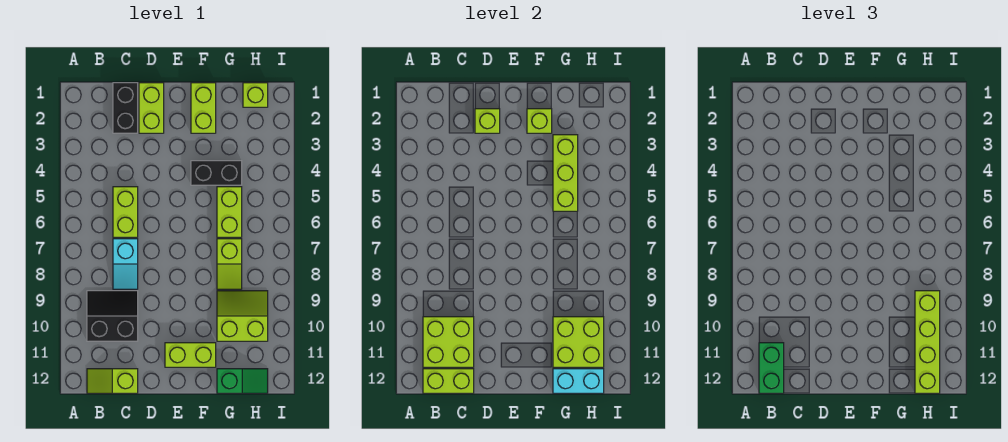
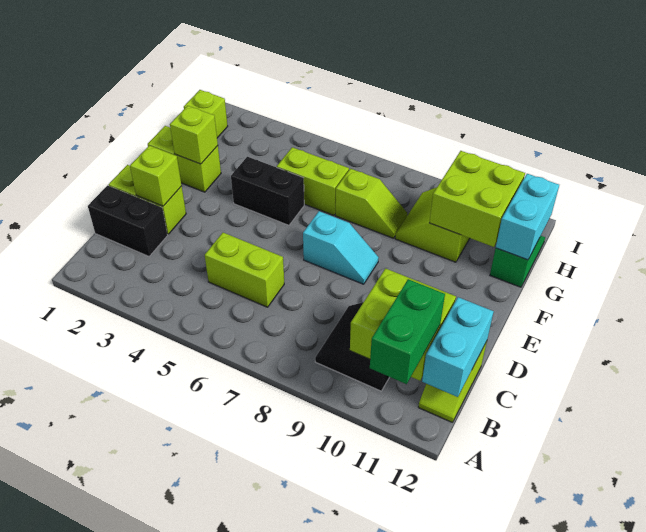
green 1x2 brick [759,343,784,393] -> green 1x2 brick turned to [370,279,445,384]
lime 1x2 brick [423,369,474,393] -> cyan 1x2 brick [422,297,494,397]
cyan 1x2 slope [113,239,138,289] -> cyan 1x2 slope moved to [303,211,379,284]
lime 1x2 brick [165,343,216,367] -> none
black 1x2 brick [191,161,242,185] -> black 1x2 brick turned to [231,157,304,225]
lime 1x3 brick [553,135,578,211] -> none
lime 1x4 brick [915,291,940,393] -> none

